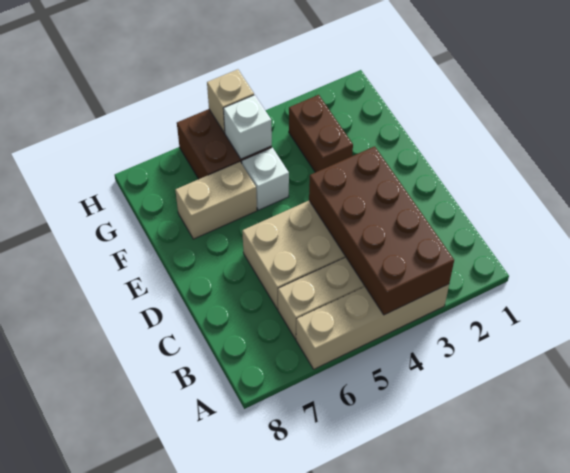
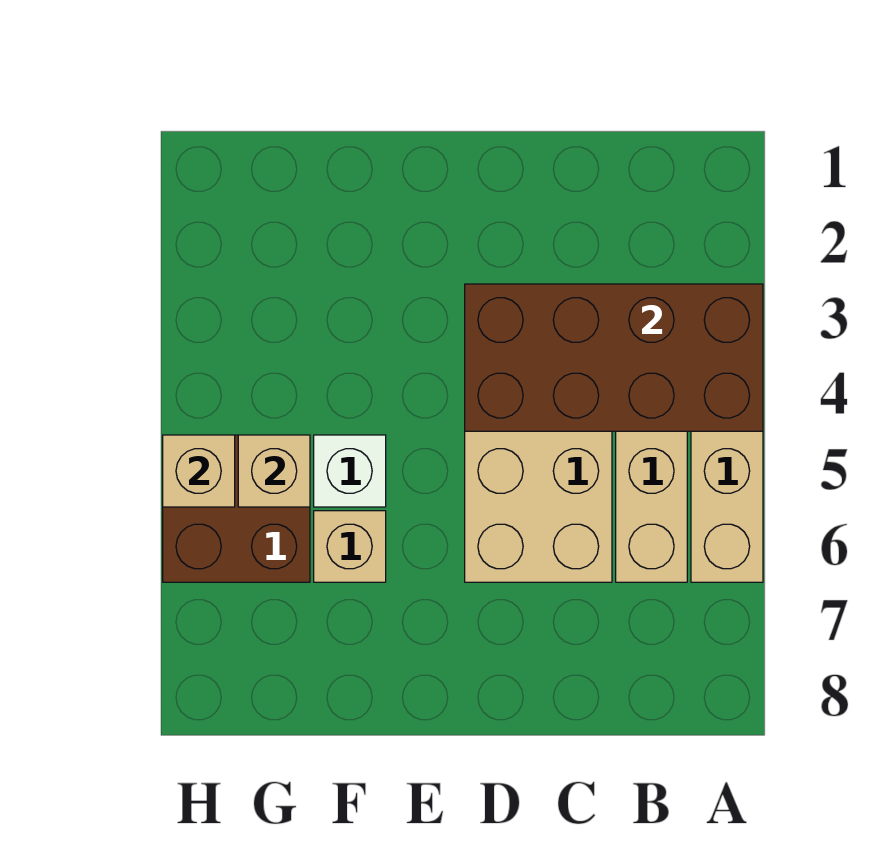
brown 1x2 brick [289,95,353,172] -> none
tan 1x2 brick [175,162,257,239] -> tan 1x1 brick [314,511,386,582]
white 1x1 brick [223,95,272,159] -> tan 1x1 brick [238,435,310,507]

